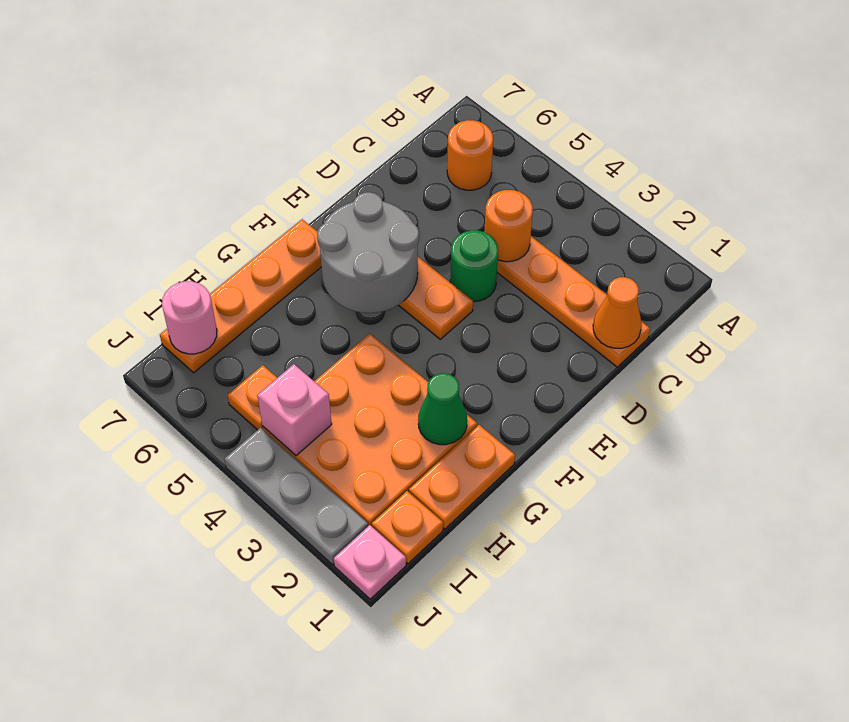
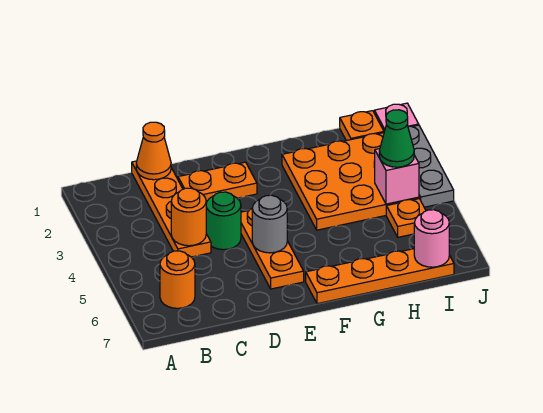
grey 2x2 round brick [317,192,419,313] -> grey 1x1 round brick [252,195,287,253]
orange 1x2 plate [409,425,515,529] -> orange 1x2 plate moved to [178,162,257,203]
green 1x1 cone [418,373,467,445] -> green 1x1 cone moved to [379,110,414,167]

